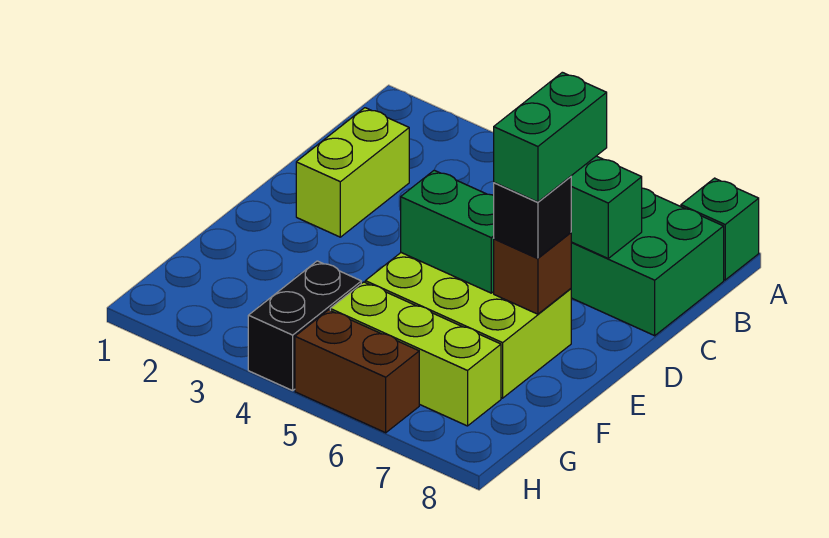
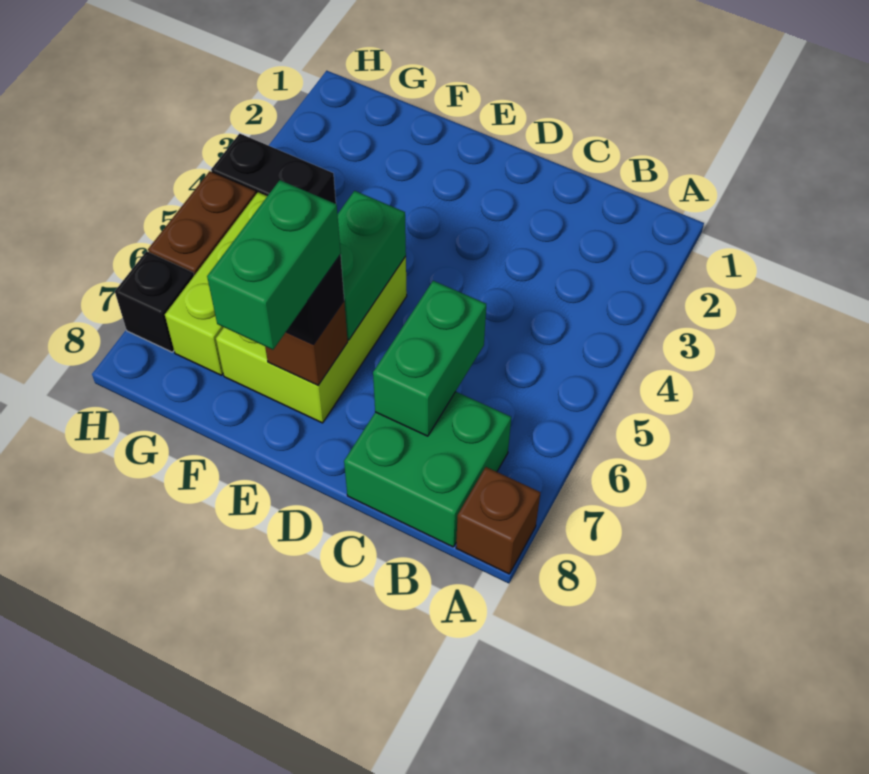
green 1x1 brick [681,178,759,280] -> brown 1x1 brick [456,467,540,574]
lime 1x2 brick [296,108,409,237] -> none
green 1x2 brick [494,72,607,202] -> green 1x2 brick turned to [207,180,341,350]
none -> black 1x1 brick [115,251,194,352]

